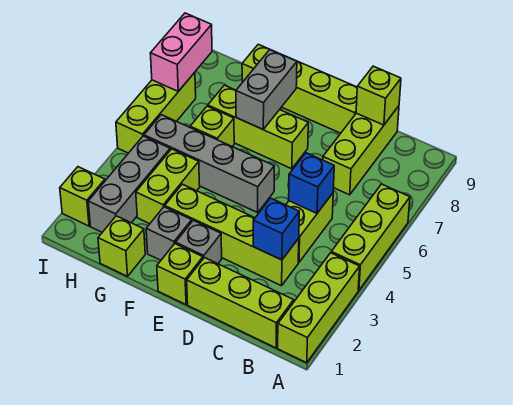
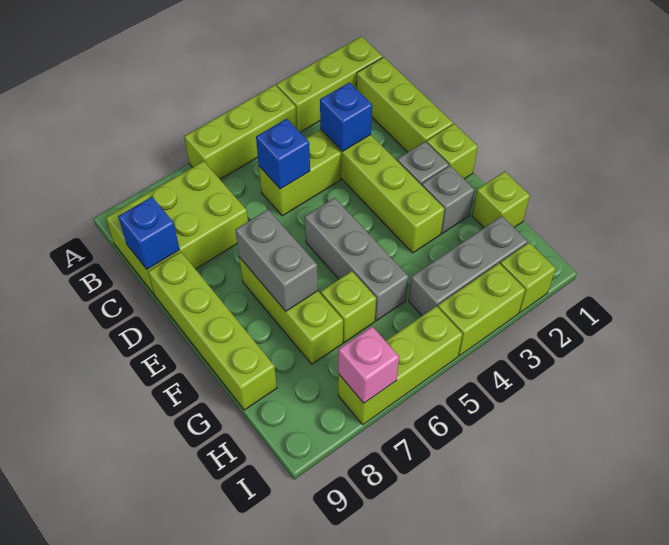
lime 1x3 brick [323,106,399,195] -> lime 2x3 brick [106,161,248,294]
lime 1x1 brick [356,66,401,125] -> blue 1x1 brick [118,197,180,269]
grey 1x4 brick [144,115,274,212] -> grey 1x3 brick [305,198,409,321]
grey 1x2 brick [236,50,297,129] -> grey 1x2 brick turned to [235,210,318,311]
lime 1x2 brick [136,149,200,224] -> lime 1x2 brick moved to [438,263,526,356]
pink 1x2 brick [150,13,212,91] -> pink 1x1 brick [338,326,399,403]

